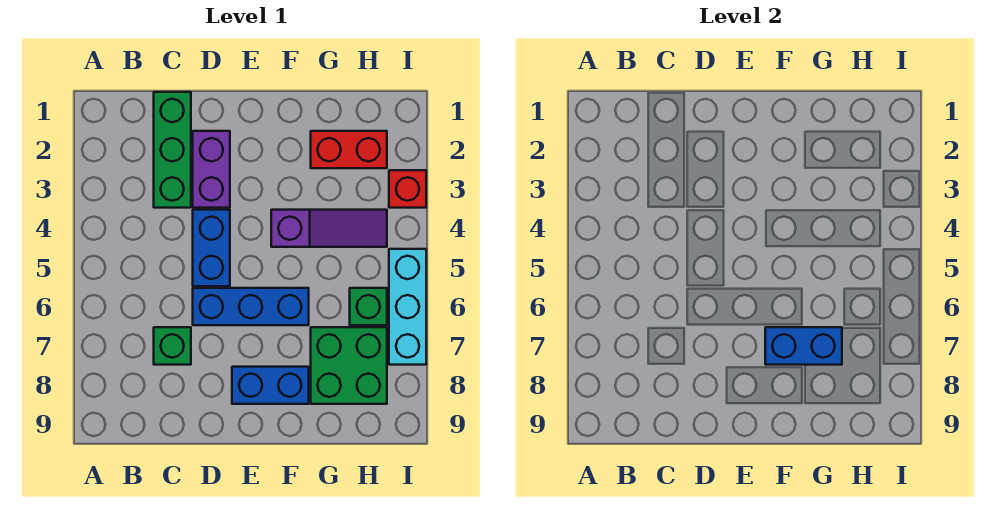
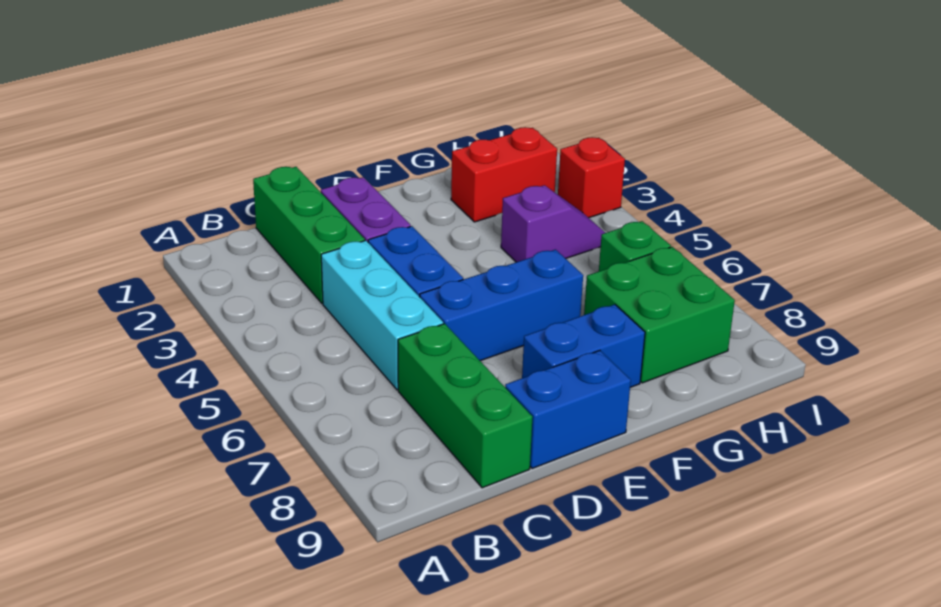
green 1x1 brick [154,327,191,365] -> green 1x3 brick [398,324,532,488]
purple 1x3 slope [271,210,387,247] -> purple 1x2 slope [501,185,605,262]
blue 1x2 brick [765,327,842,365] -> blue 1x2 brick moved to [505,350,631,469]
cyan 1x3 brick [389,249,426,365] -> cyan 1x3 brick moved to [321,240,443,390]

